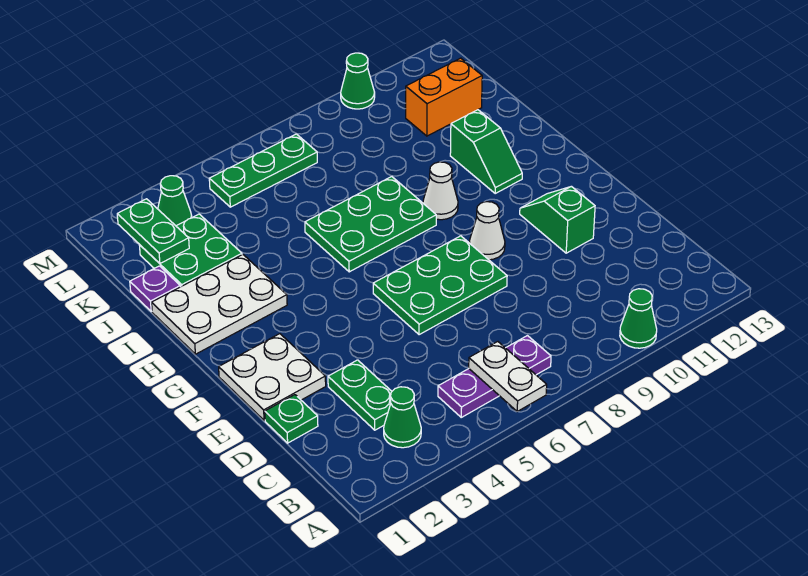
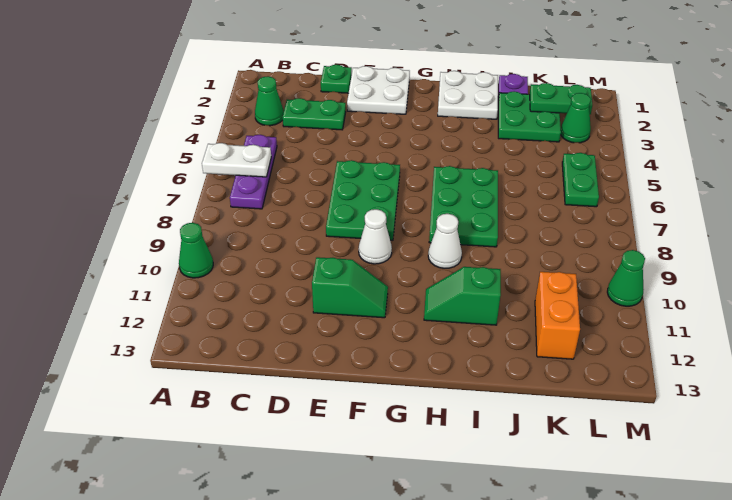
white 2x3 plate [152,255,287,354] -> white 2x2 plate [438,71,498,119]
green 1x3 plate [209,134,317,207] -> green 1x2 plate [562,153,599,207]

